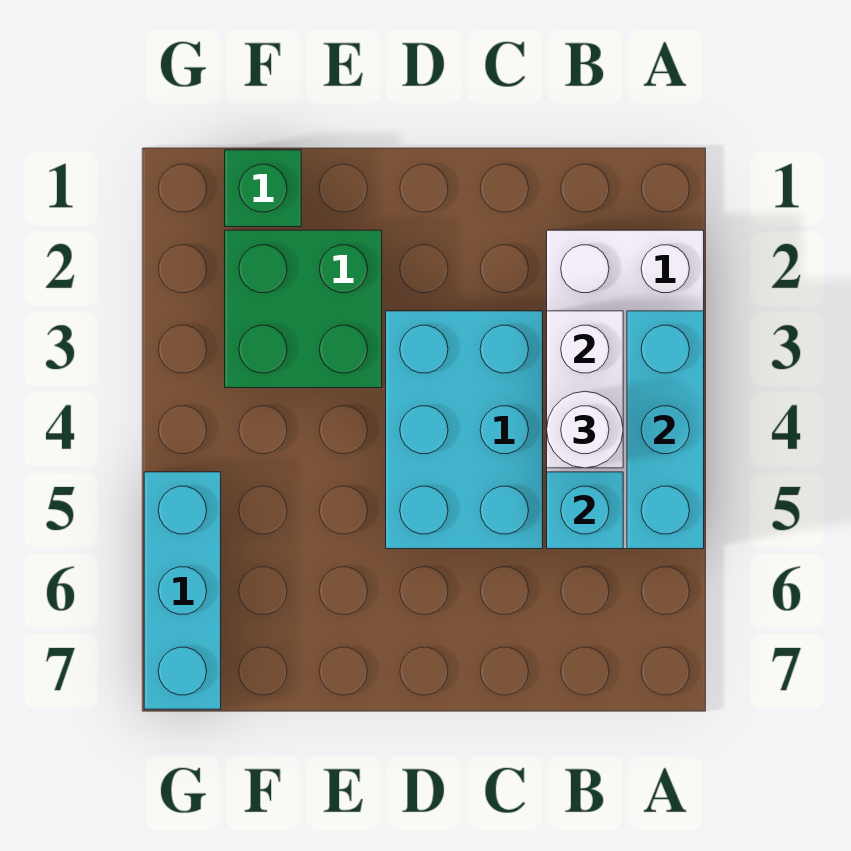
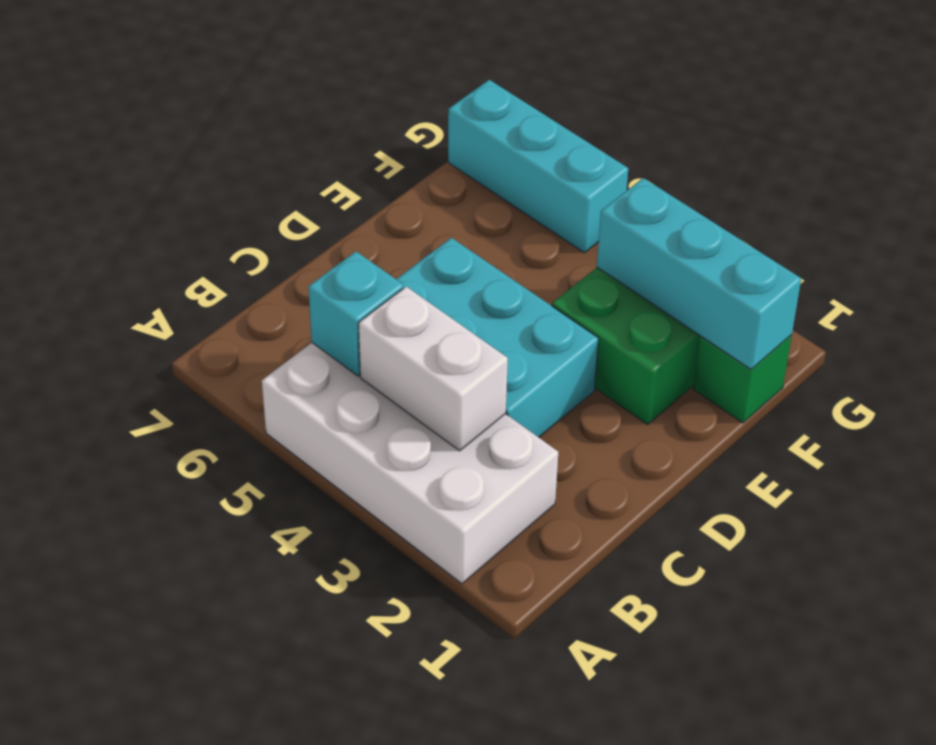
cyan 1x3 brick [627,311,704,549] -> cyan 1x3 brick moved to [597,178,801,369]
white 1x1 round brick [547,391,623,468] -> none

